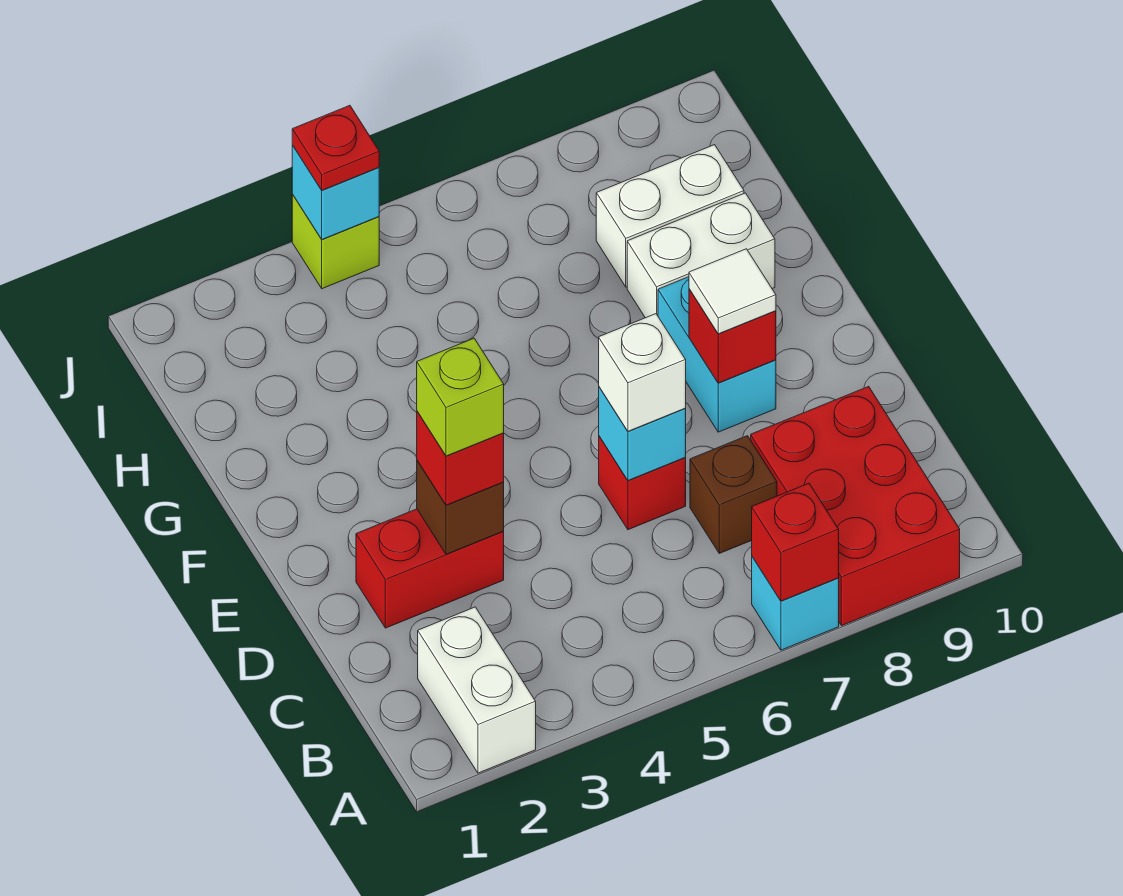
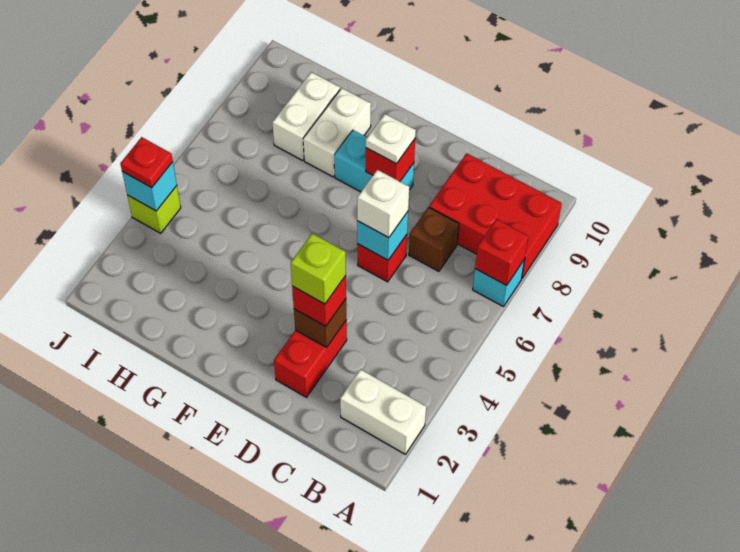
white 1x1 tile [689,249,776,334] -> white 1x1 plate [366,114,416,164]

